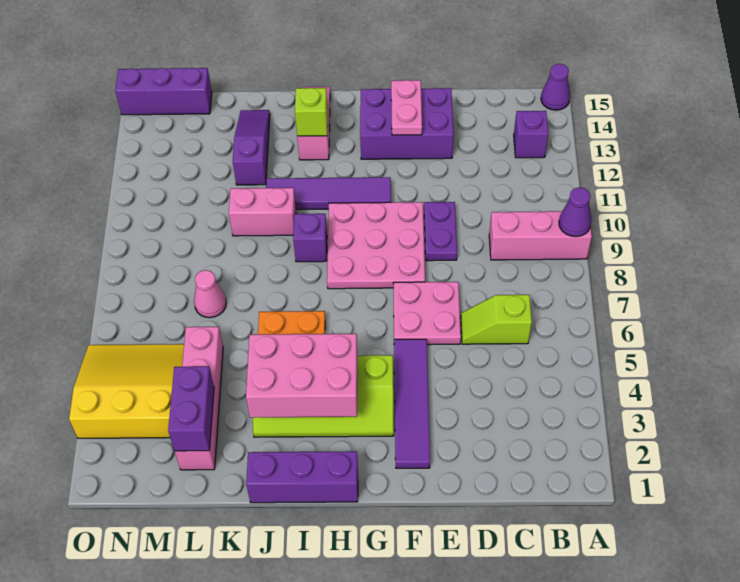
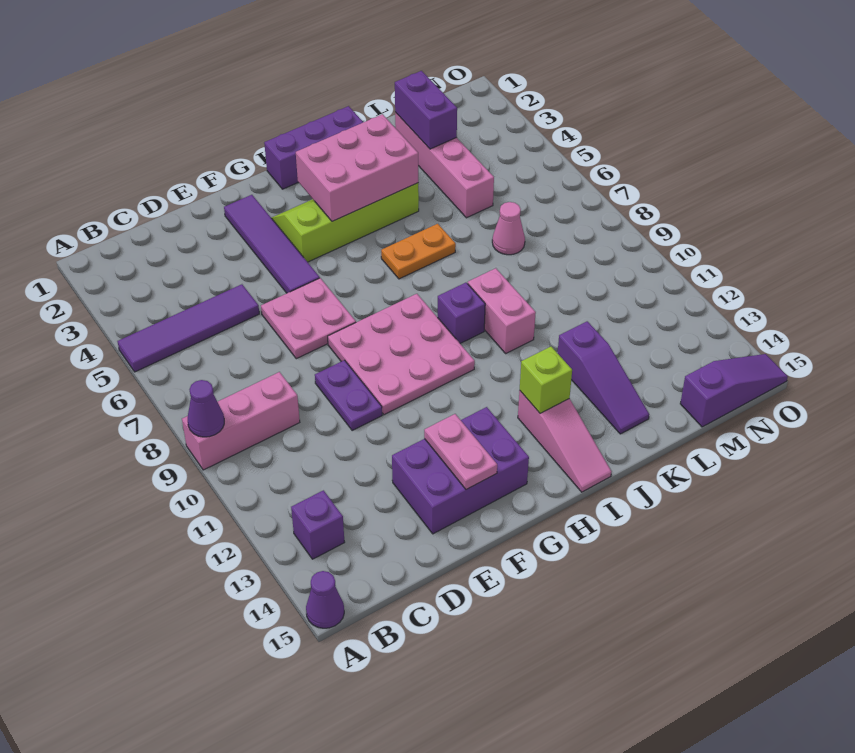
lime 1x2 slope [461,295,532,344] -> none
purple 1x4 tile [266,177,391,210] -> purple 1x4 tile moved to [118,284,259,372]
pink 1x2 brick [229,188,296,236] -> pink 1x2 brick turned to [468,268,536,353]
yellow 3x3 slope [69,344,184,438] -> none
purple 1x3 brick [115,68,212,115] -> purple 1x3 slope [680,354,788,427]

